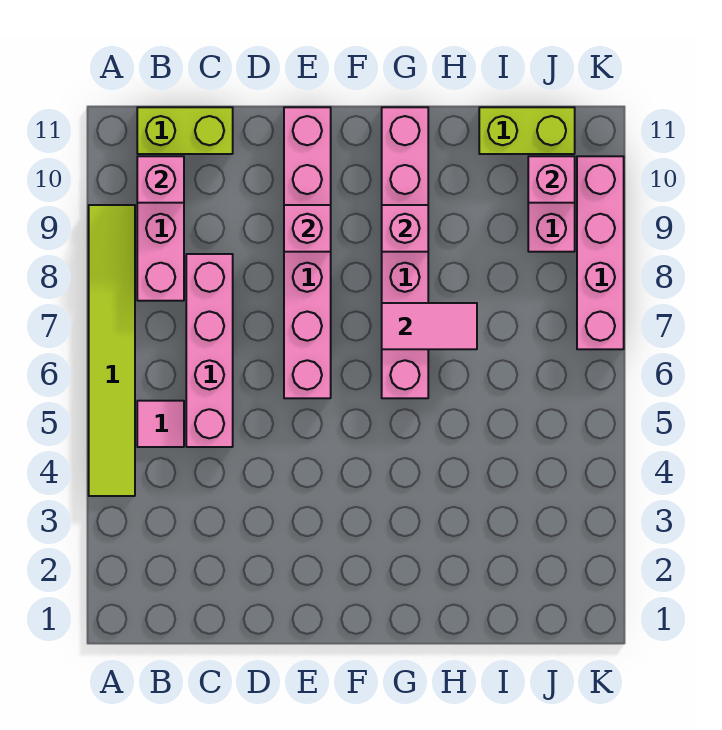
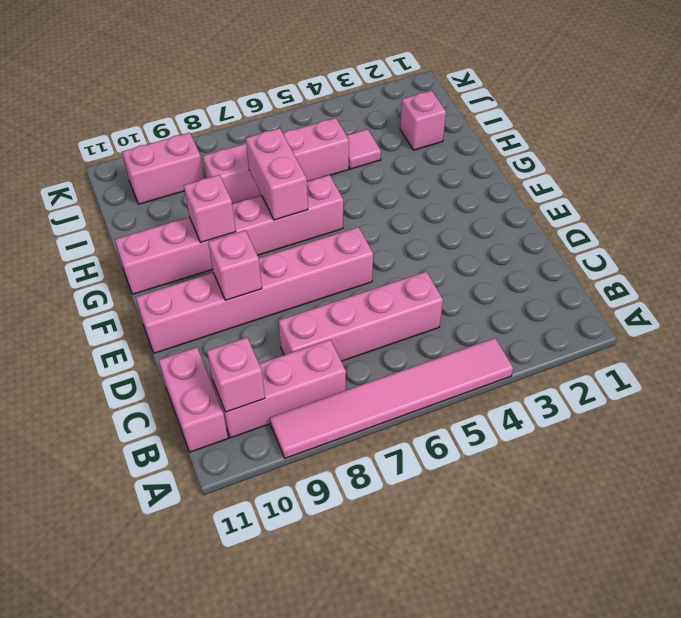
lime 1x6 tile [89,205,135,496] -> pink 1x6 tile [270,338,513,458]
pink 1x1 tile [137,401,184,447] -> pink 1x1 tile moved to [347,129,381,169]
lime 1x2 brick [137,107,233,154] -> pink 1x2 brick [159,347,228,452]
pink 1x2 tile [382,303,477,349] -> pink 1x2 brick [246,128,308,220]
lime 1x2 brick [479,107,575,154] -> none
pink 1x1 brick [528,156,575,203] -> pink 1x1 brick moved to [400,90,446,150]
pink 1x4 brick [577,156,624,349] -> pink 1x4 brick moved to [203,118,349,204]

